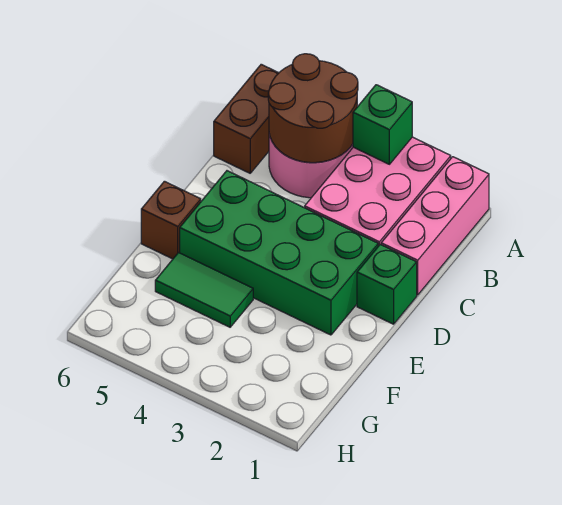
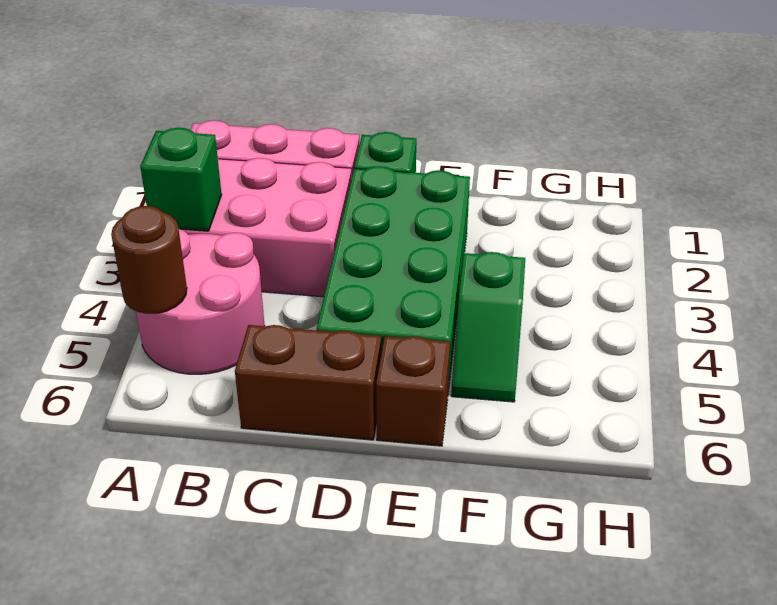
brown 2x2 round brick [268,54,358,163] -> brown 1x1 round brick [111,206,187,314]
brown 1x2 brick [214,64,278,173] -> brown 1x2 brick moved to [235,325,381,440]
green 1x2 tile [155,253,253,327] -> green 1x2 slope [451,252,525,402]

